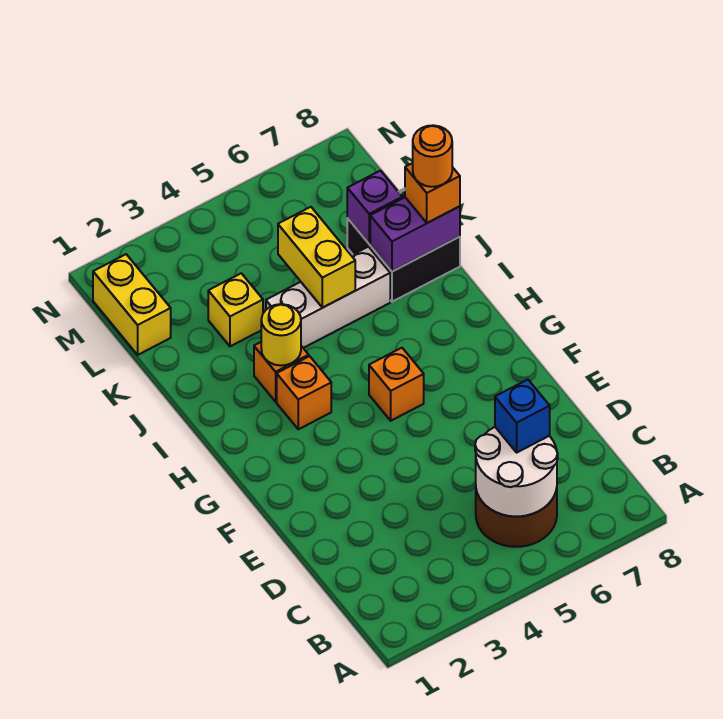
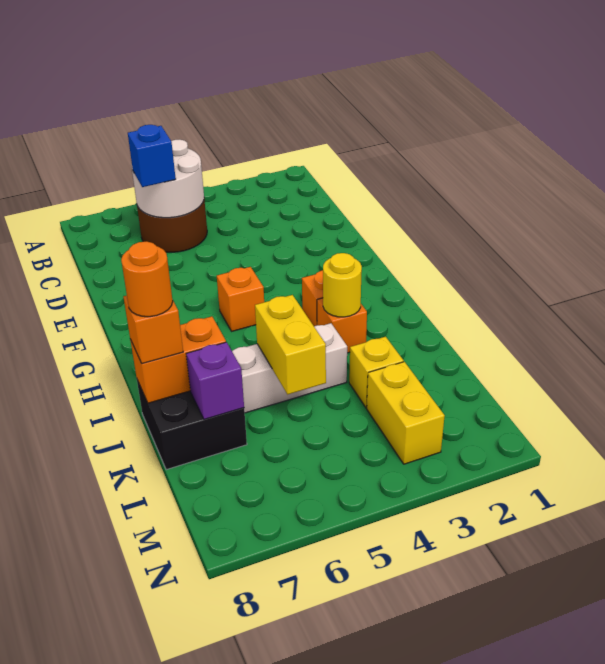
purple 1x2 brick [370,197,460,271] -> orange 1x2 brick [130,316,226,403]
yellow 1x2 brick [93,254,171,355] -> yellow 1x2 brick moved to [367,362,445,464]

